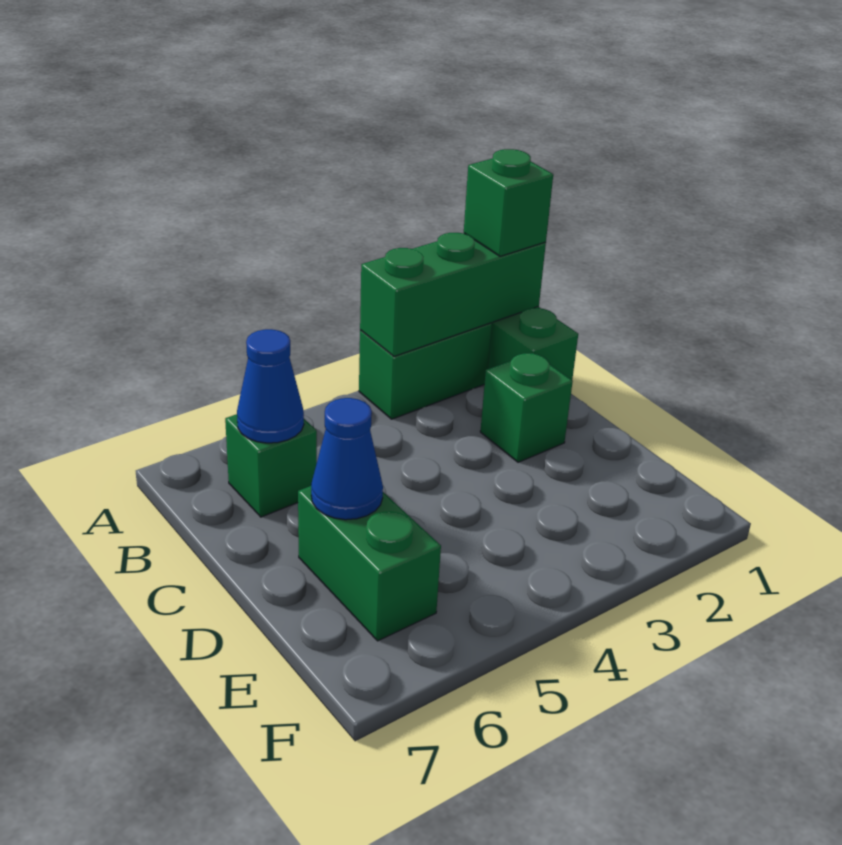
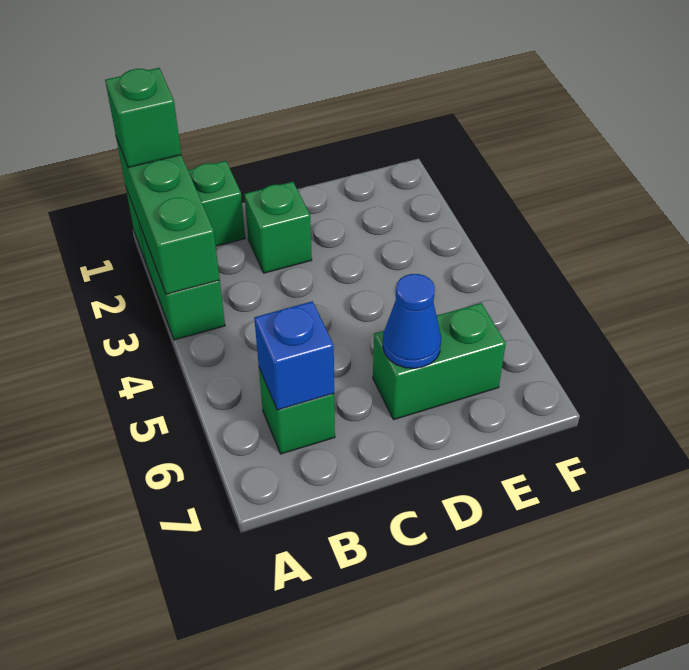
blue 1x1 cone [237,329,304,443] -> blue 1x1 brick [254,301,334,410]

